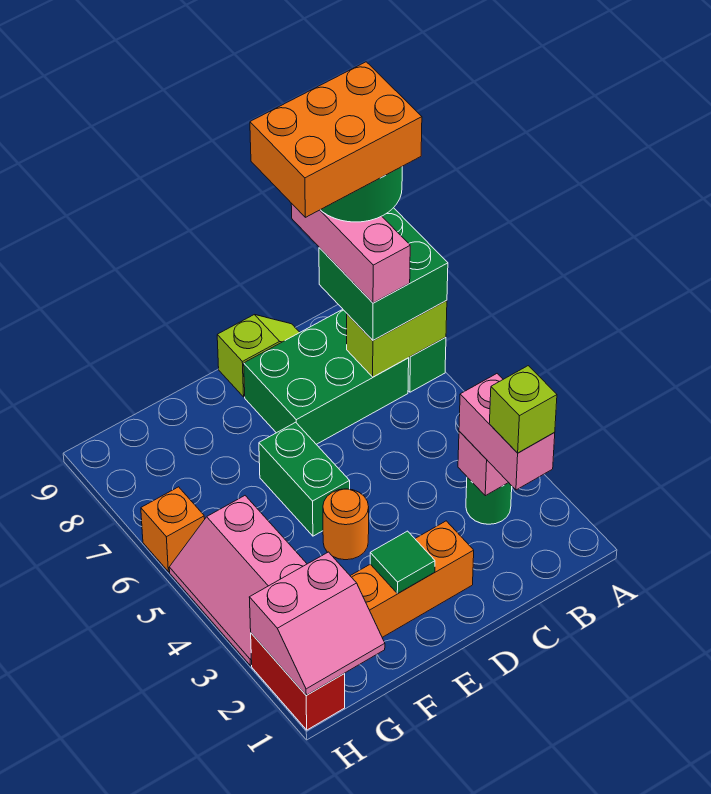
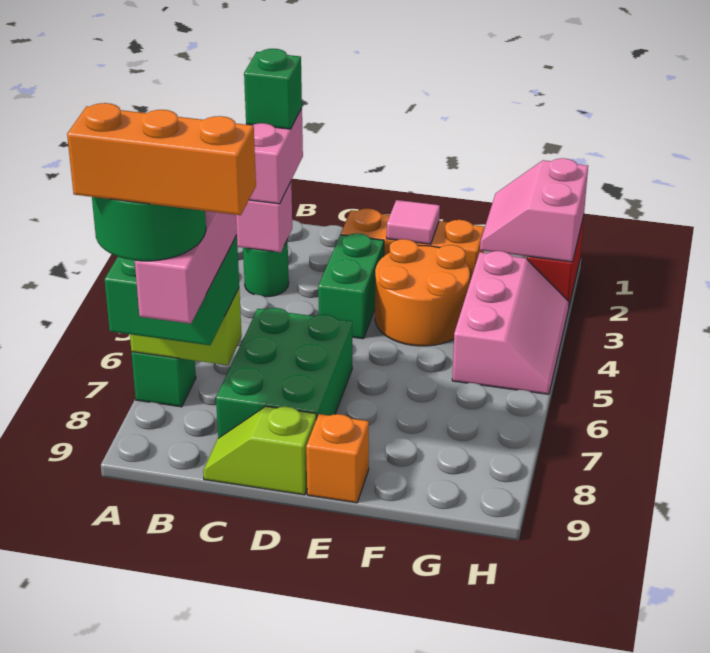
orange 2x3 brick [250,62,422,217] -> orange 1x3 brick [67,103,256,215]
lime 1x1 brick [489,366,557,453] -> green 1x1 brick [244,49,302,129]
green 2x3 brick [244,309,409,444] -> green 2x3 brick turned to [216,308,352,438]
green 1x1 tile [370,531,435,594] -> pink 1x1 tile [387,200,440,244]
orange 1x1 round brick [323,489,369,560] -> orange 2x2 round brick [375,239,470,346]
green 1x2 brick [259,422,350,536] -> green 1x2 brick moved to [318,233,384,339]
pink 2x2 slope [249,552,385,695] -> pink 2x2 slope turned to [480,158,588,262]
orange 1x1 brick [141,487,205,572] -> orange 1x1 brick moved to [306,414,369,503]

